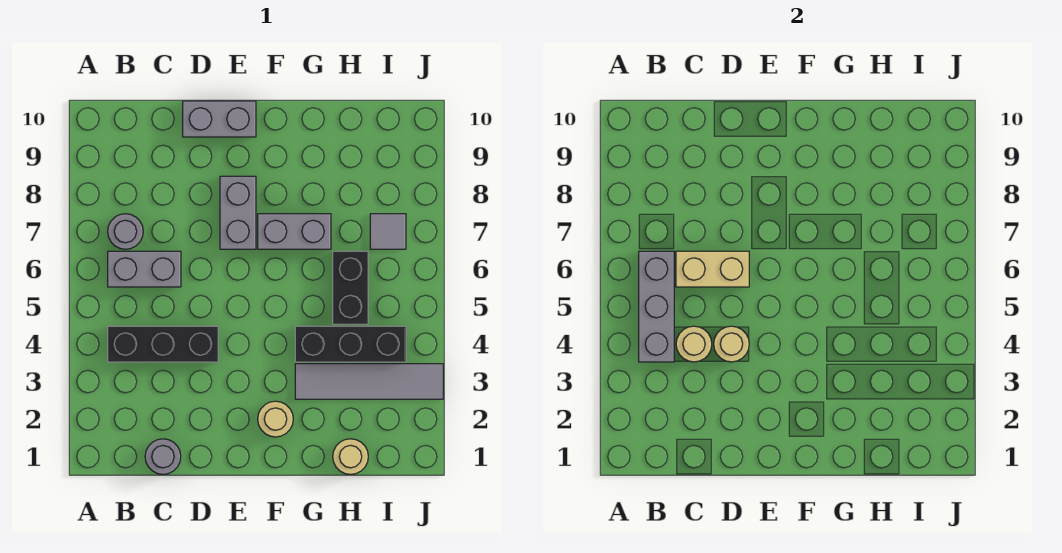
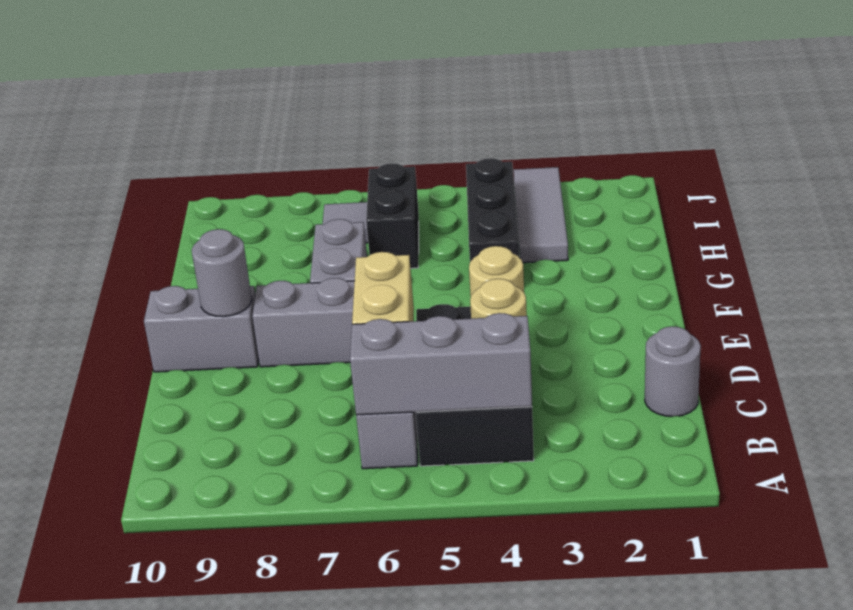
black 1x3 brick [108,326,218,362] -> black 2x3 brick [416,304,534,466]
grey 1x1 round brick [108,214,143,249] -> grey 1x1 round brick moved to [192,229,252,317]
grey 1x2 brick [183,101,256,137] -> grey 1x2 brick turned to [144,286,259,372]
tan 1x1 round brick [258,401,293,437] -> none
grey 1x4 tile [295,364,443,399] -> grey 1x3 tile [514,167,568,263]
tan 1x1 round brick [333,439,368,474] -> none
black 1x2 brick [333,251,368,324] -> black 1x2 brick turned to [366,163,419,268]

